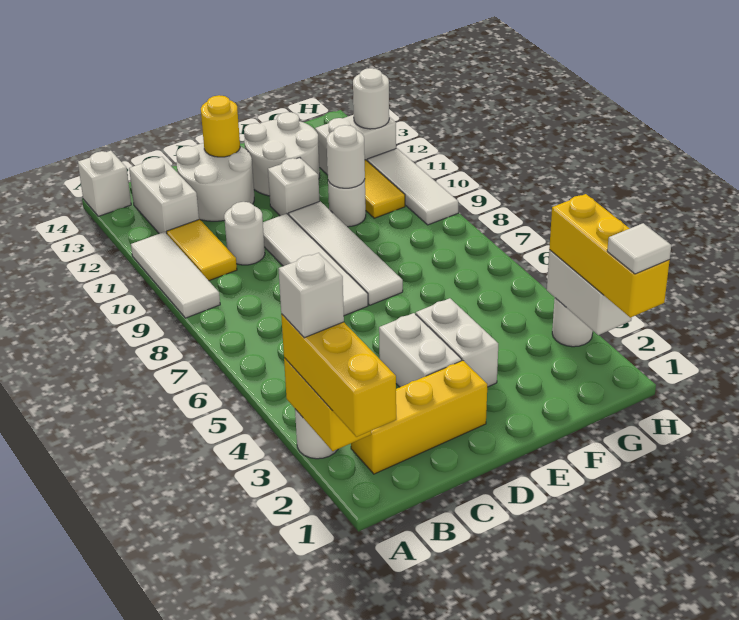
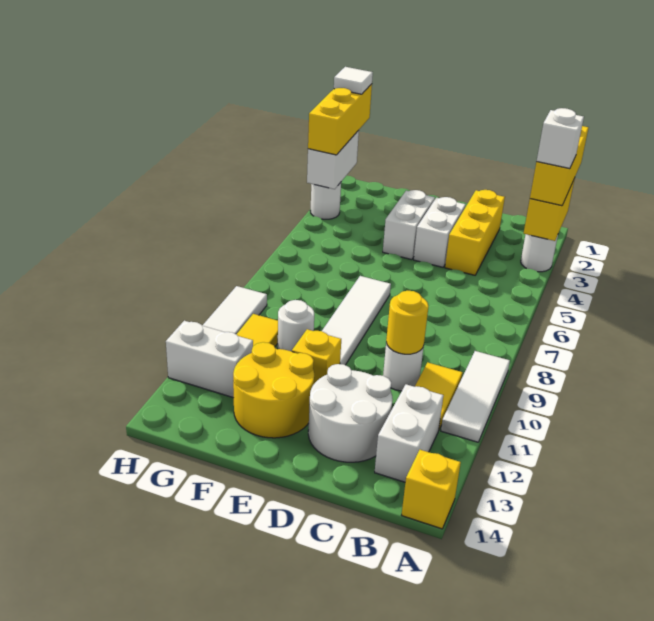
white 1x1 brick [78,151,131,216] -> yellow 1x1 brick [402,450,461,529]
yellow 1x3 brick [351,361,487,474] -> yellow 1x3 brick turned to [445,190,505,275]
white 1x4 tile [263,214,368,316] -> none
yellow 1x1 round brick [201,95,240,157] -> yellow 1x1 round brick moved to [386,291,428,354]
white 1x1 brick [268,158,319,216] -> yellow 1x1 brick [292,329,341,384]
white 2x2 round brick [244,112,320,196] -> yellow 2x2 round brick [233,342,314,438]
white 1x1 round brick [326,125,365,188] -> none
white 1x1 round brick [353,68,389,129] -> none

